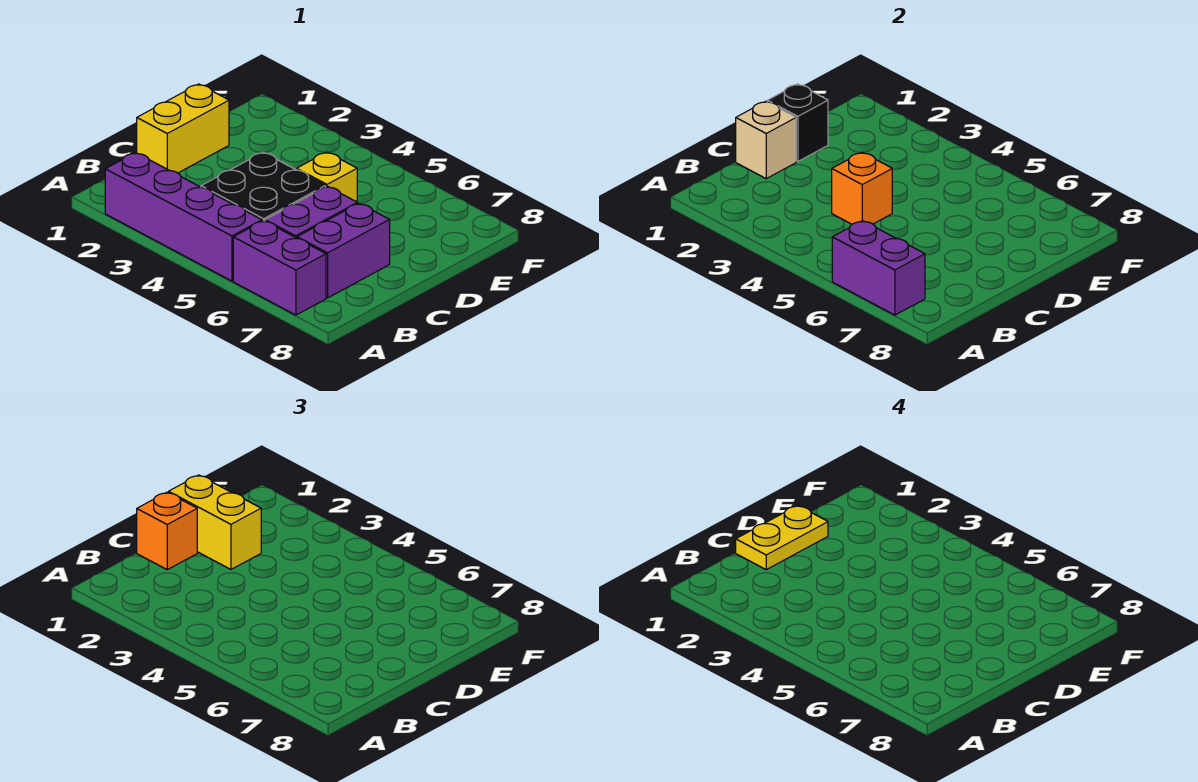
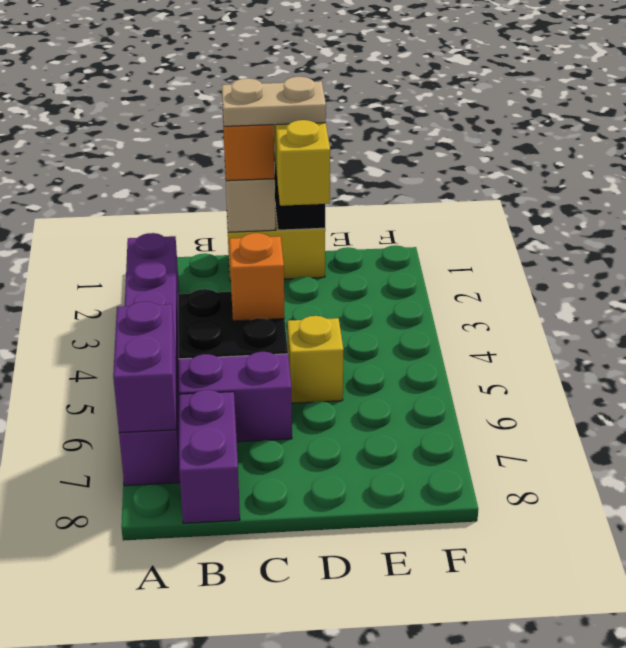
purple 1x2 brick [297,203,390,298] -> purple 1x2 brick turned to [179,390,240,523]
yellow 1x2 plate [736,505,828,570] -> tan 1x2 plate [222,77,326,126]

